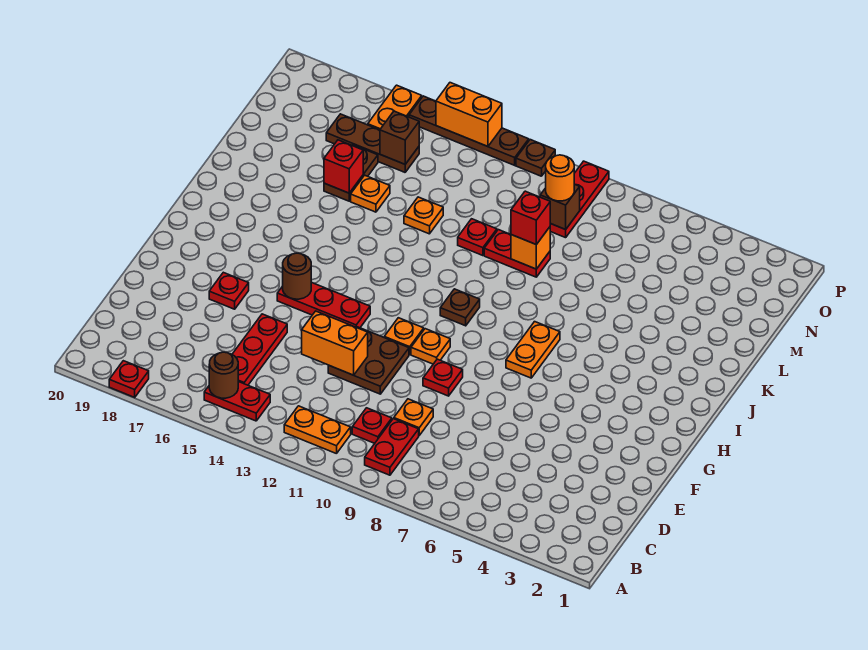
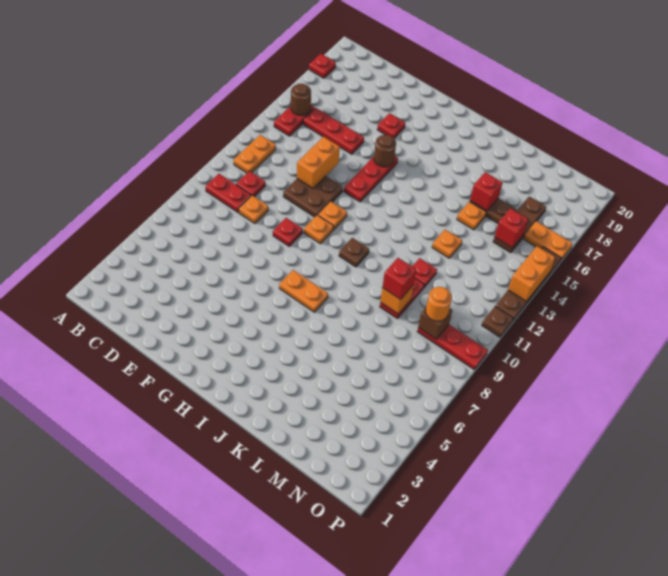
brown 1x1 brick [380,111,419,164] -> red 1x1 brick [495,208,528,248]

